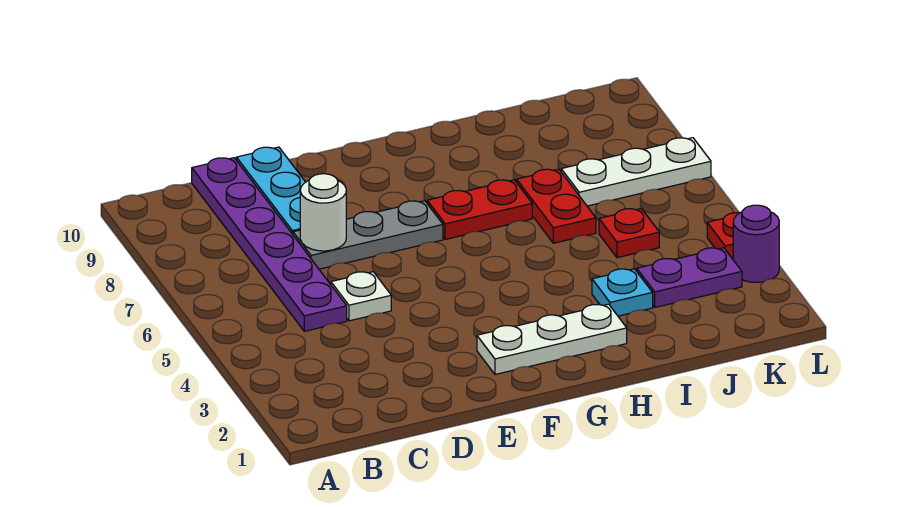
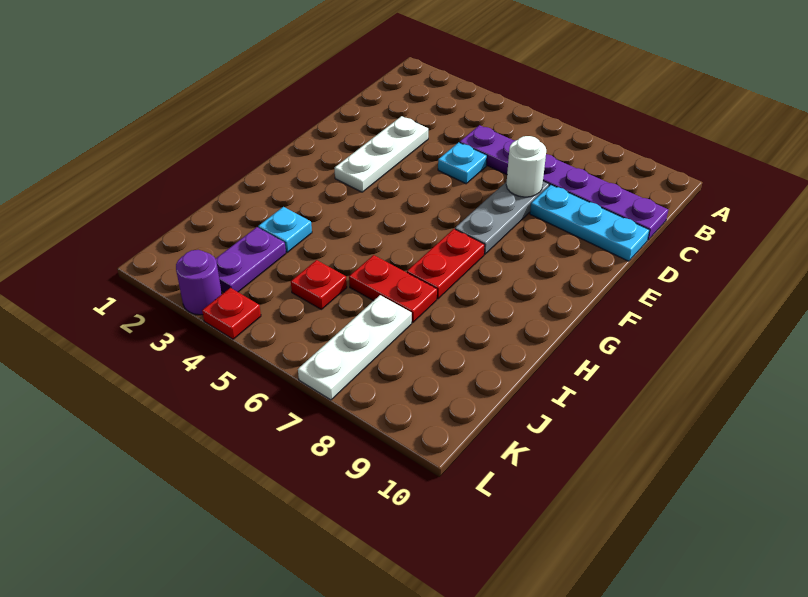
white 1x1 plate [331,272,391,321] -> cyan 1x1 plate [438,142,487,184]
white 1x3 plate [477,304,627,374] -> white 1x3 plate moved to [335,116,428,192]

